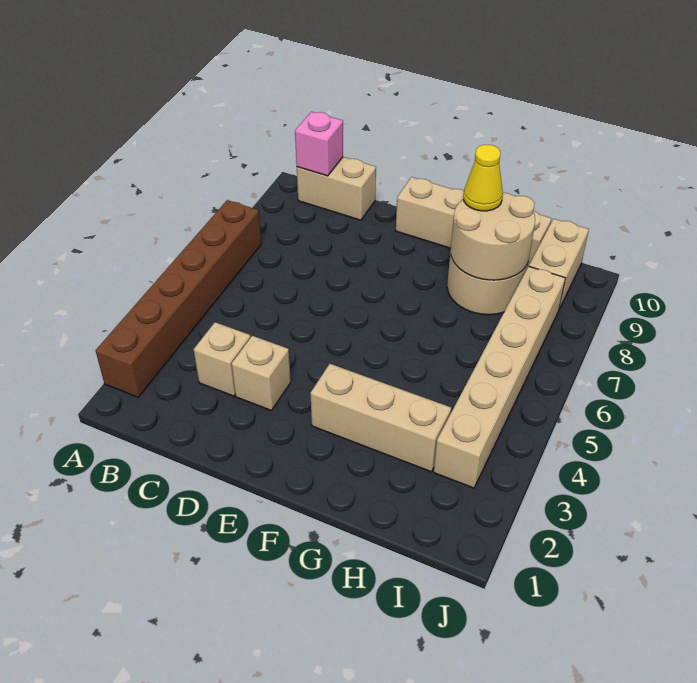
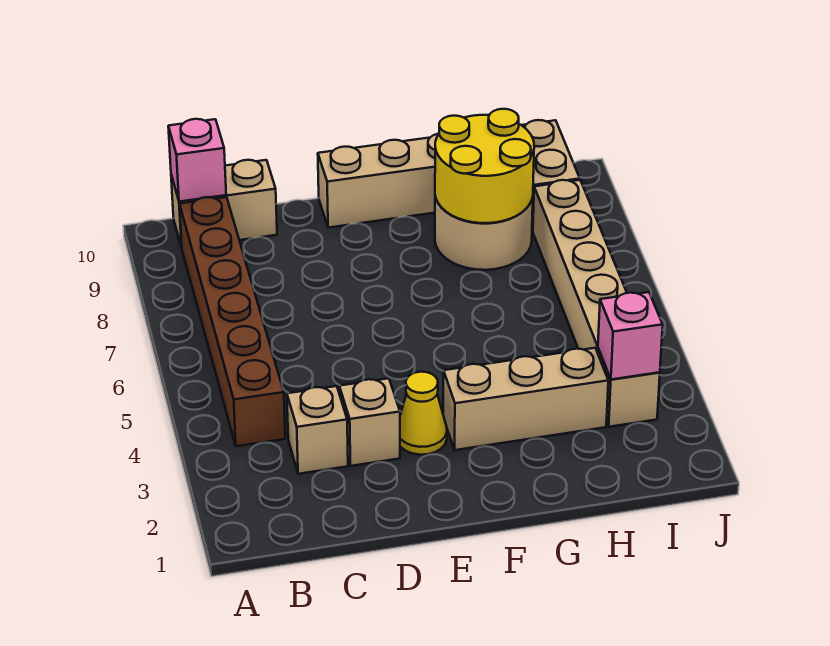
brown 1x6 brick [96,200,261,397] -> brown 1x6 brick moved to [179,197,285,446]
tan 2x2 round brick [451,192,535,280] -> yellow 2x2 round brick [435,109,534,223]
yellow 1x1 cone [463,145,503,211] -> yellow 1x1 cone moved to [400,372,447,455]
none -> pink 1x1 brick [598,292,663,379]

